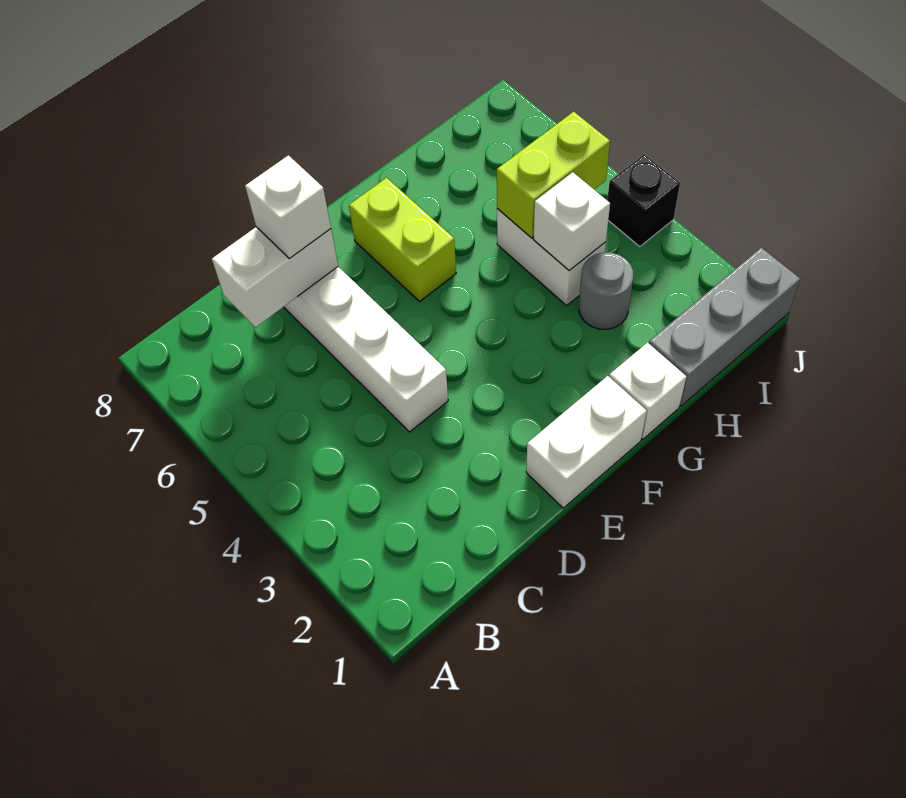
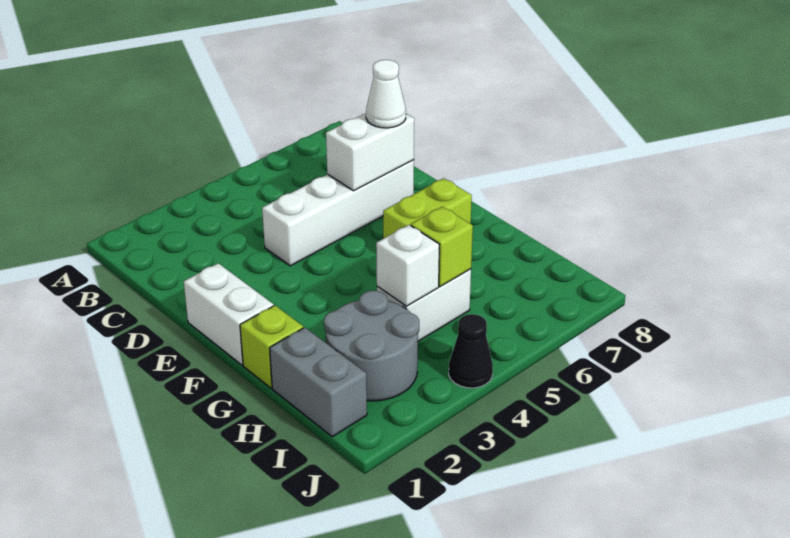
white 1x2 brick [212,227,338,327] -> white 1x2 brick turned to [326,113,414,191]
white 1x1 brick [245,155,331,258] -> white 1x1 cone [366,60,406,128]
white 1x1 brick [609,343,686,439] -> lime 1x1 brick [240,305,303,388]
grey 1x3 brick [649,248,800,406] -> grey 1x2 brick [270,328,367,437]
grey 1x1 round brick [579,252,633,329] -> grey 2x2 round brick [324,291,419,401]
lime 1x2 brick [497,112,610,238] -> lime 1x1 brick [411,207,473,287]
black 1x1 brick [607,154,680,247] -> black 1x1 cone [449,314,493,388]

